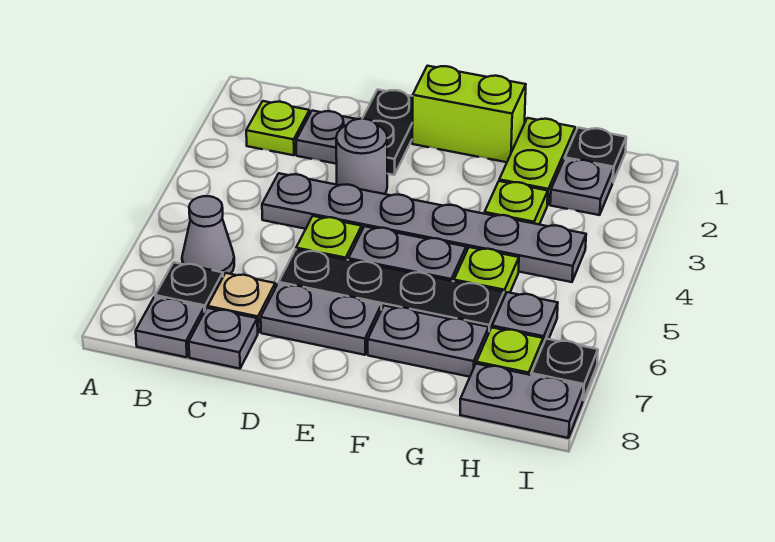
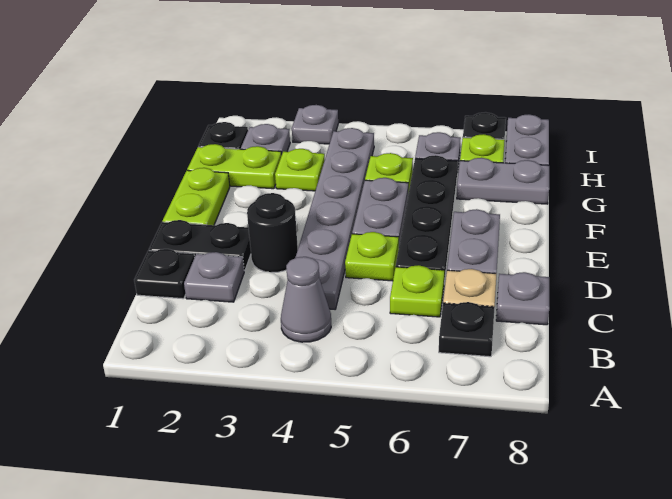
lime 1x1 plate [246,101,310,155] -> lime 1x1 plate moved to [390,265,444,317]
grey 1x1 cone [182,196,234,276] -> grey 1x1 cone moved to [281,257,331,342]
grey 1x1 plate [136,297,204,357] -> grey 1x1 plate moved to [292,105,338,144]
none -> black 1x1 plate [134,249,195,299]
grey 1x1 round brick [336,119,387,194] -> black 1x1 round brick [247,193,298,272]
lime 1x2 brick [412,66,526,162] -> lime 1x2 plate [163,168,230,225]
grey 1x2 plate [368,305,489,377] -> grey 1x2 plate turned to [457,158,549,204]

